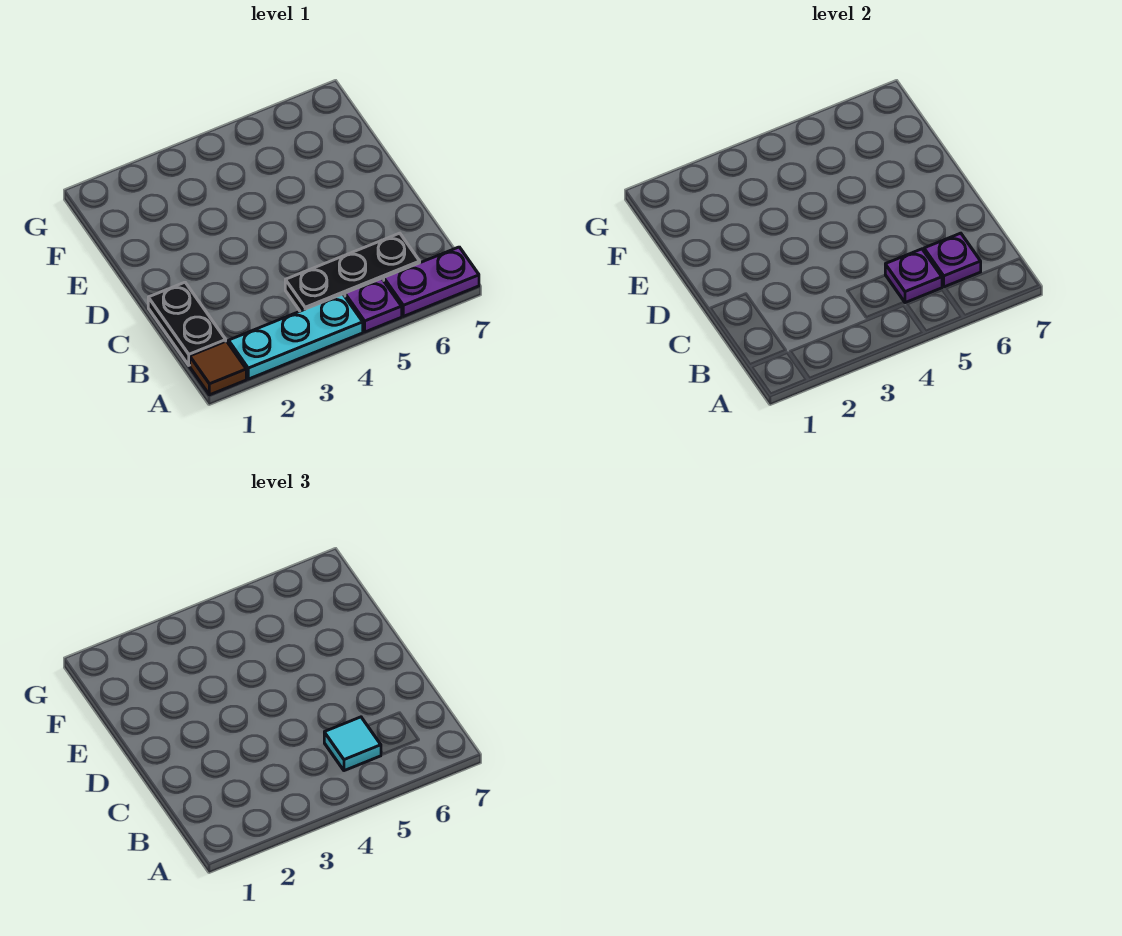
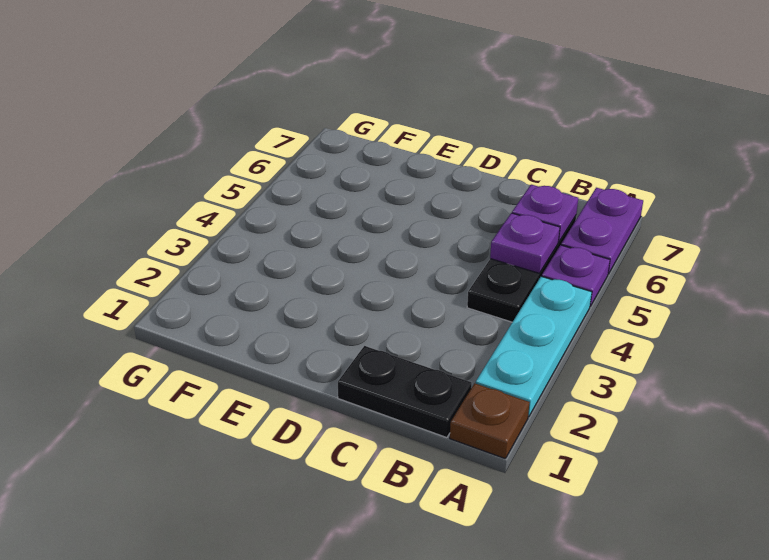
brown 1x1 tile [190,341,246,395] -> brown 1x1 plate [450,383,530,459]
cyan 1x1 tile [324,717,381,771] -> none

